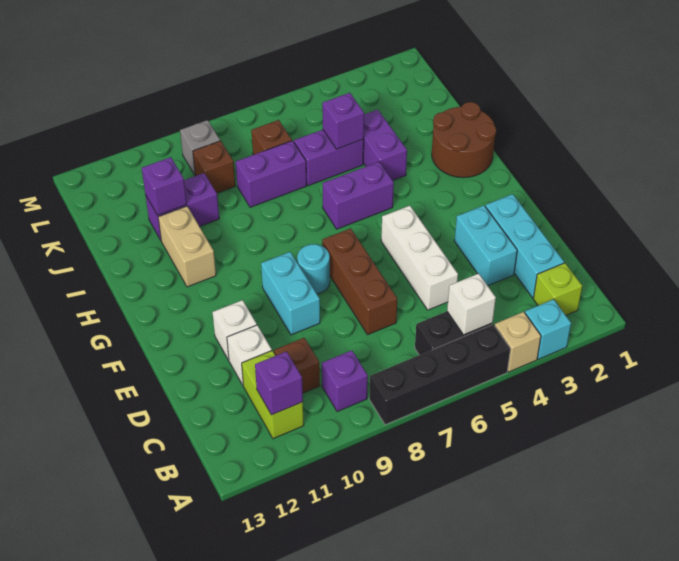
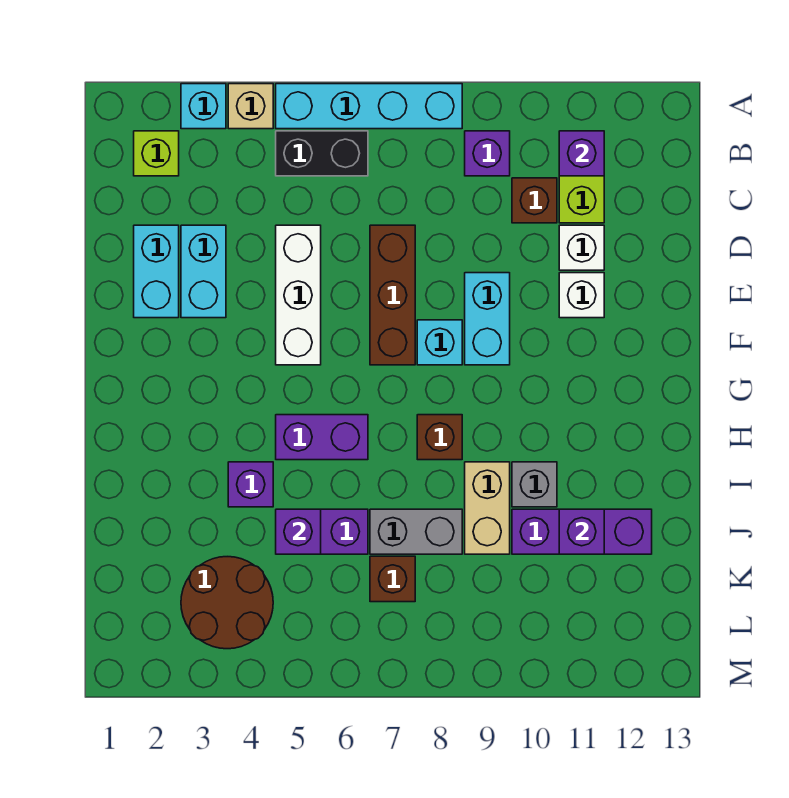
black 1x4 brick [369,324,510,425] -> cyan 1x4 brick [276,84,462,129]
white 1x1 brick [447,274,496,335] -> none
cyan 1x3 brick [485,194,564,298] -> cyan 1x2 brick [134,225,179,318]
cyan 1x1 round brick [297,244,330,294] -> cyan 1x1 brick [417,320,462,365]
brown 2x2 round brick [432,102,496,178] -> brown 2x2 round brick moved to [181,557,273,649]
tan 1x2 brick [158,206,216,287] -> tan 1x2 brick moved to [465,462,510,554]
purple 1x2 brick [363,110,407,180] -> purple 1x1 brick [228,462,273,507]
purple 1x2 brick [236,141,307,207] -> grey 1x2 brick [370,509,462,554]
purple 1x2 brick [145,173,219,240] -> purple 1x3 brick [512,509,652,554]
brown 1x1 brick [193,141,235,193] -> brown 1x1 brick moved to [417,415,462,460]
grey 1x1 brick [180,120,220,175] -> grey 1x1 brick moved to [512,462,557,507]

